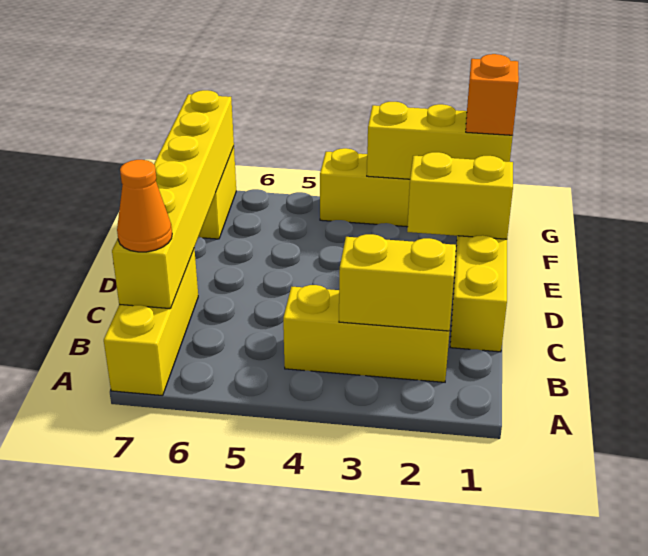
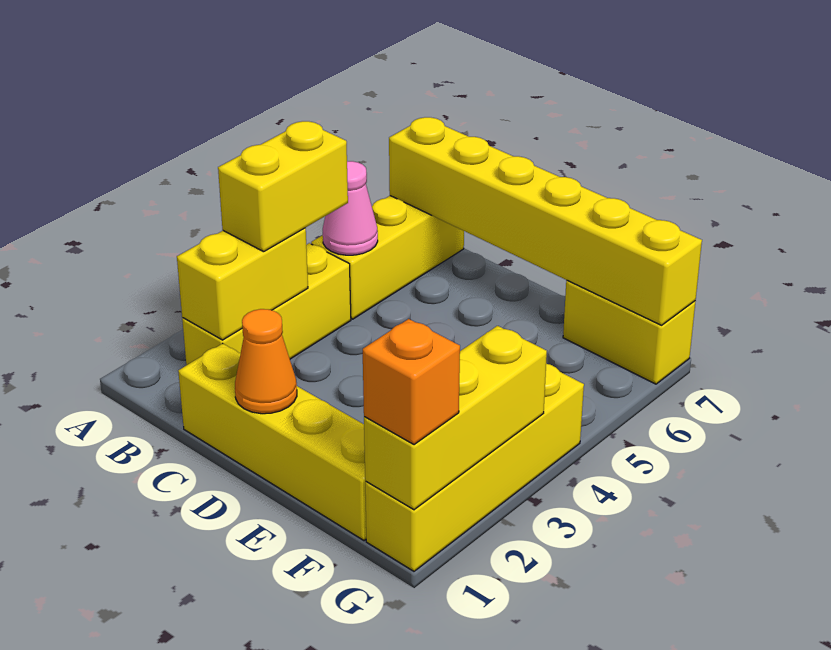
yellow 1x3 brick [104,248,198,396] -> yellow 1x3 brick turned to [311,196,464,319]
none -> pink 1x1 cone [323,161,378,255]
orange 1x1 cone [117,160,172,252] -> orange 1x1 cone moved to [235,309,297,414]
yellow 1x2 brick [407,152,513,239] -> yellow 1x2 brick moved to [218,121,348,252]

